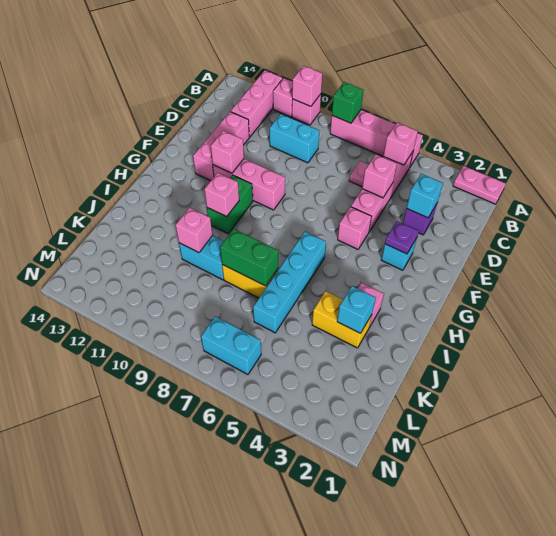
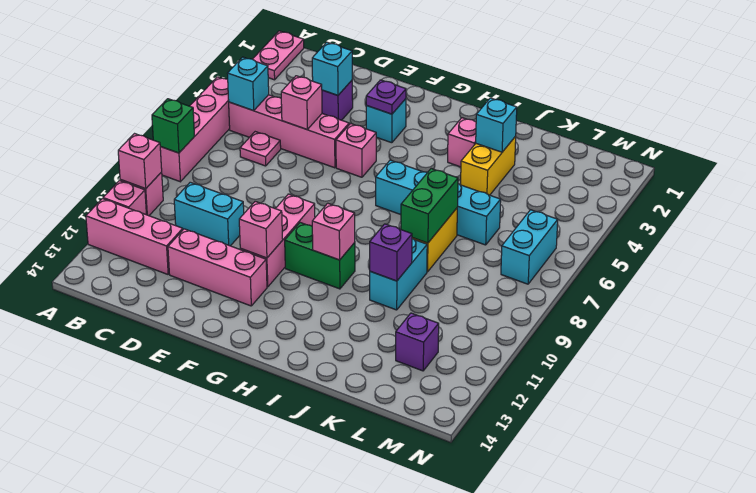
pink 1x1 brick [383,123,418,165] -> cyan 1x1 brick [227,57,269,111]
cyan 1x2 brick [270,114,319,163] -> cyan 1x2 brick turned to [174,182,244,246]
pink 1x1 brick [176,208,213,253] -> purple 1x1 brick [370,224,412,281]
none -> purple 1x1 brick [396,313,439,371]

